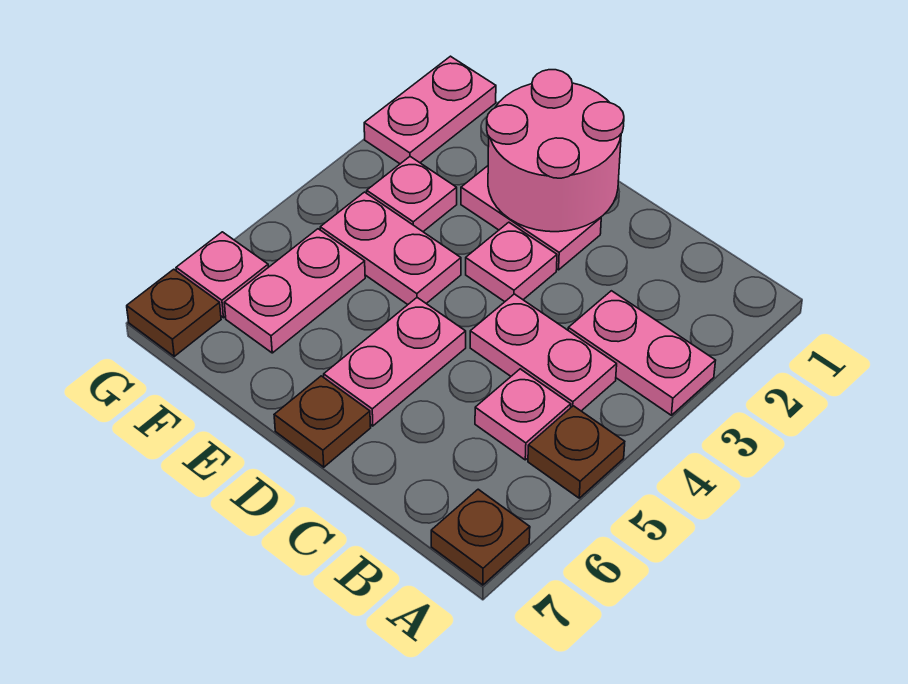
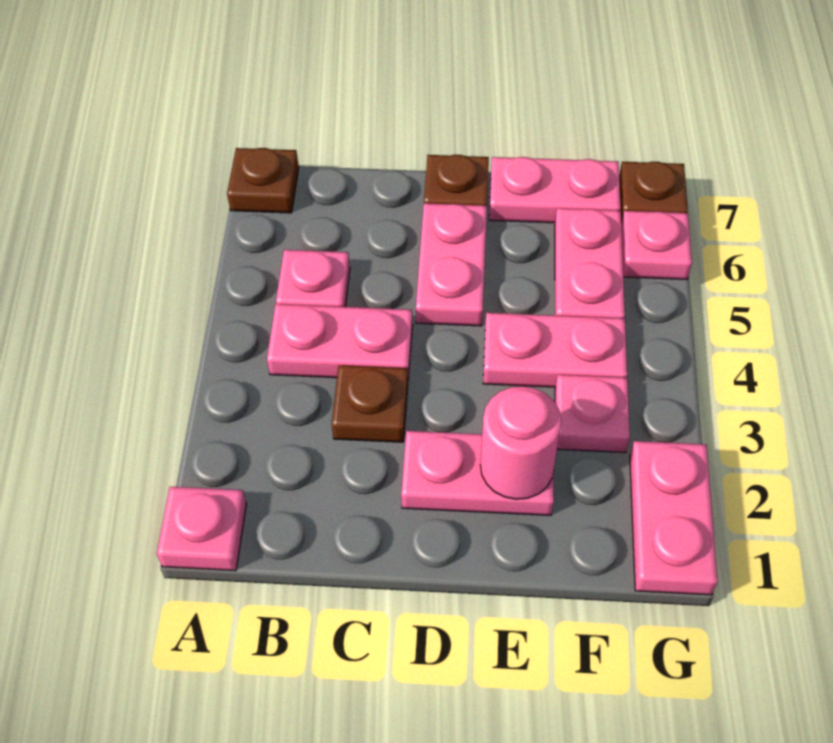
pink 1x2 plate [568,291,716,415] -> pink 1x2 plate moved to [489,157,621,223]
brown 1x1 plate [528,406,625,498] -> brown 1x1 plate moved to [332,365,408,442]
pink 2x2 round brick [487,70,624,232] -> pink 1x1 round brick [480,386,561,499]
pink 1x1 plate [466,222,557,302] -> pink 1x1 plate moved to [157,487,246,571]

